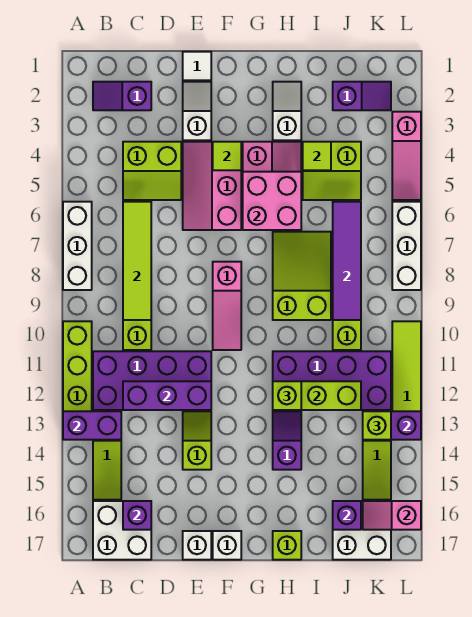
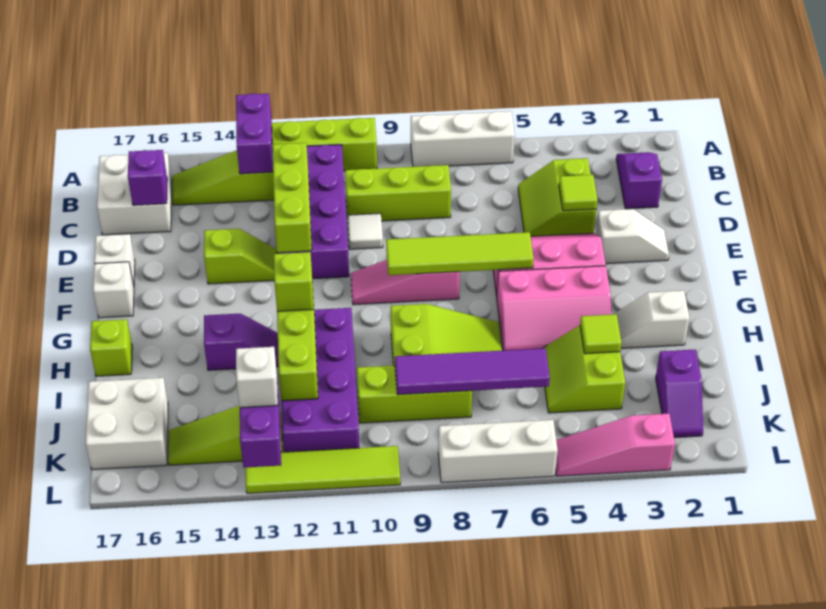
lime 1x4 tile [123,202,151,320] -> lime 1x4 tile moved to [386,232,534,275]
purple 1x3 brick [123,381,211,410] -> lime 1x3 brick [272,143,312,253]
white 1x1 tile [183,52,211,80] -> white 1x1 tile moved to [347,213,383,249]
lime 1x1 tile [213,142,241,170] -> lime 1x1 tile moved to [559,175,598,211]
pink 2x2 brick [243,172,301,230] -> none
white 1x2 slope [273,82,301,140] -> white 1x2 slope turned to [614,291,689,348]
purple 1x1 brick [333,501,361,530] -> none
lime 1x1 brick [363,411,391,440] -> white 1x1 brick [236,347,278,408]
pink 1x2 slope [363,501,421,530] -> none

